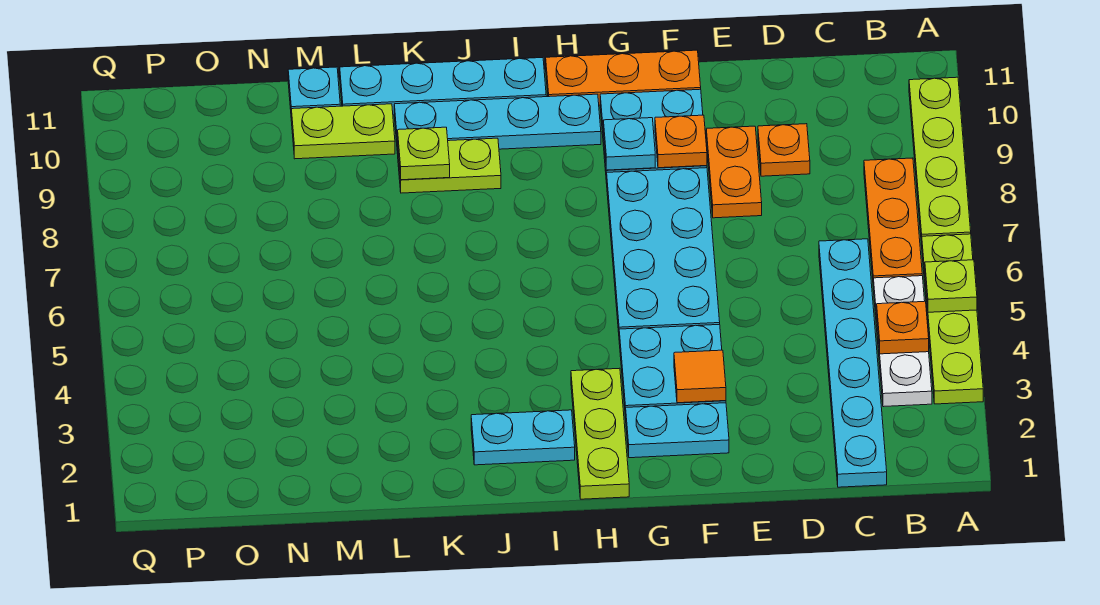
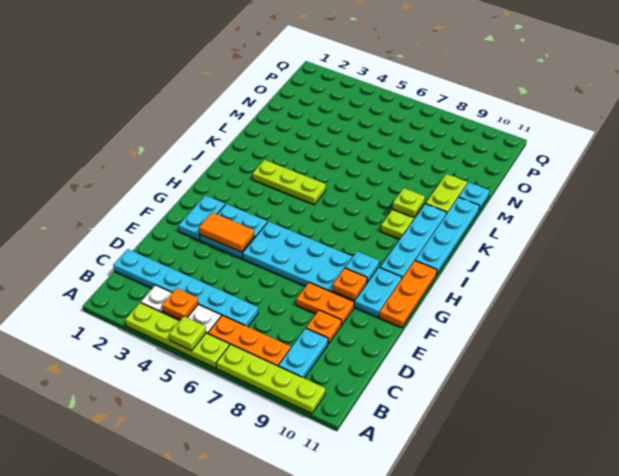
orange 1x1 tile [674,350,726,403] -> orange 1x2 tile [199,212,254,252]
lime 1x3 plate [571,368,629,499] -> lime 1x3 plate moved to [253,160,326,205]
cyan 1x2 plate [471,410,575,465] -> cyan 1x2 plate moved to [278,328,328,378]

